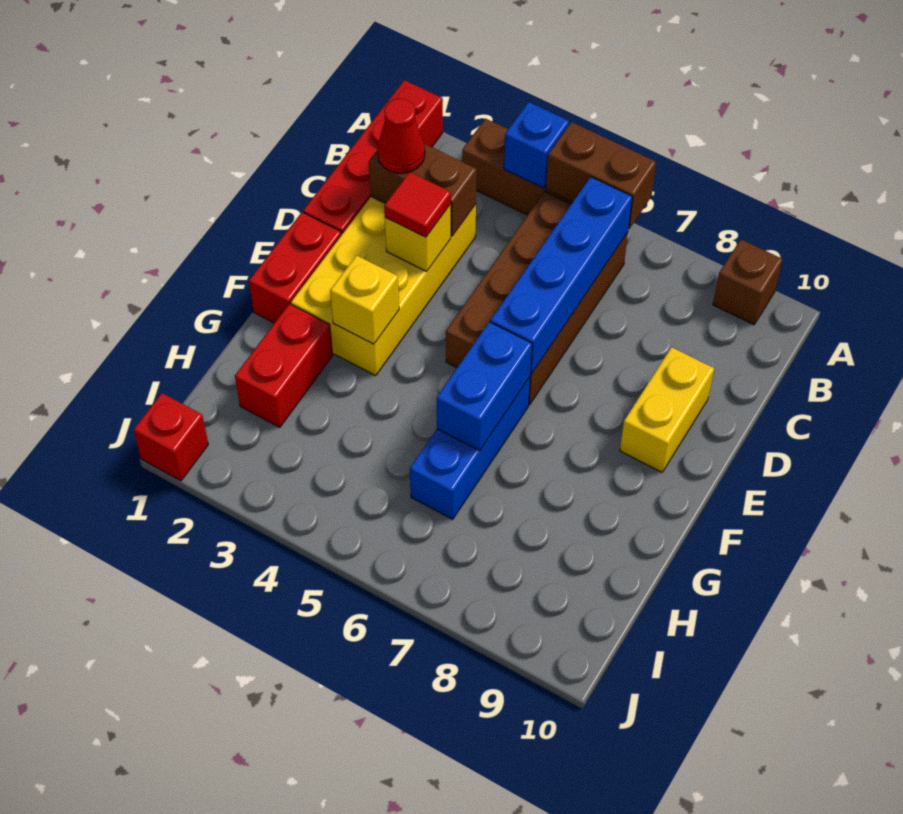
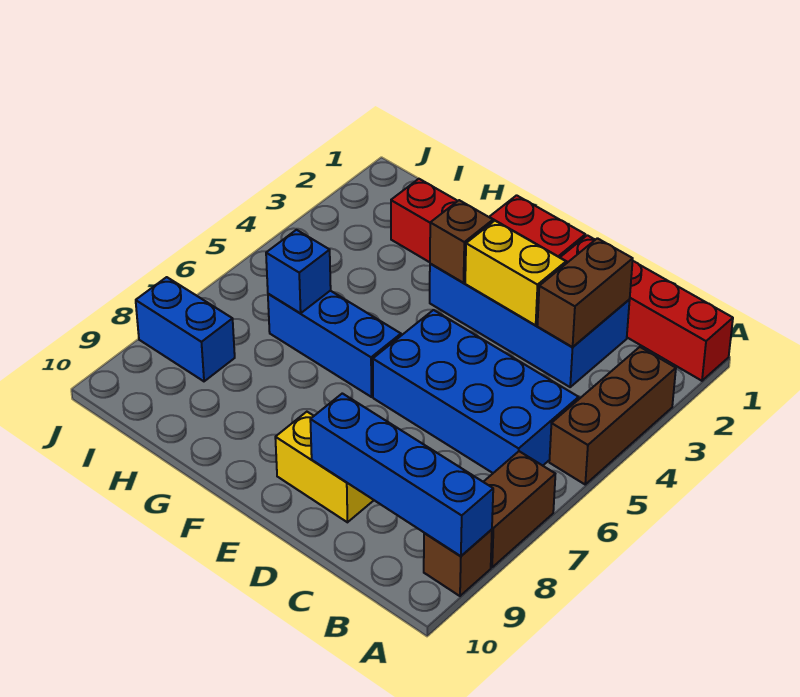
blue 1x1 brick [504,102,569,188] -> blue 1x1 brick moved to [266,230,331,313]
brown 1x2 brick [546,122,656,229] -> brown 1x2 brick moved to [484,451,555,567]
brown 2x4 brick [446,192,628,405] -> blue 2x4 brick [373,310,579,473]
blue 1x4 brick [490,177,632,374] -> blue 1x4 brick moved to [310,393,493,556]
yellow 2x4 brick [291,197,476,375] -> blue 2x4 brick [430,264,630,387]
red 1x1 cone [377,99,425,173] -> none
yellow 1x1 brick [385,204,451,271] -> yellow 1x2 brick [465,221,566,325]
red 1x1 tile [384,172,451,237] -> none
yellow 1x1 brick [330,255,399,344] -> brown 1x1 brick [430,200,493,283]
blue 1x2 brick [437,322,532,451] -> blue 1x2 brick moved to [136,277,235,381]
red 1x1 brick [134,393,208,481] -> none

